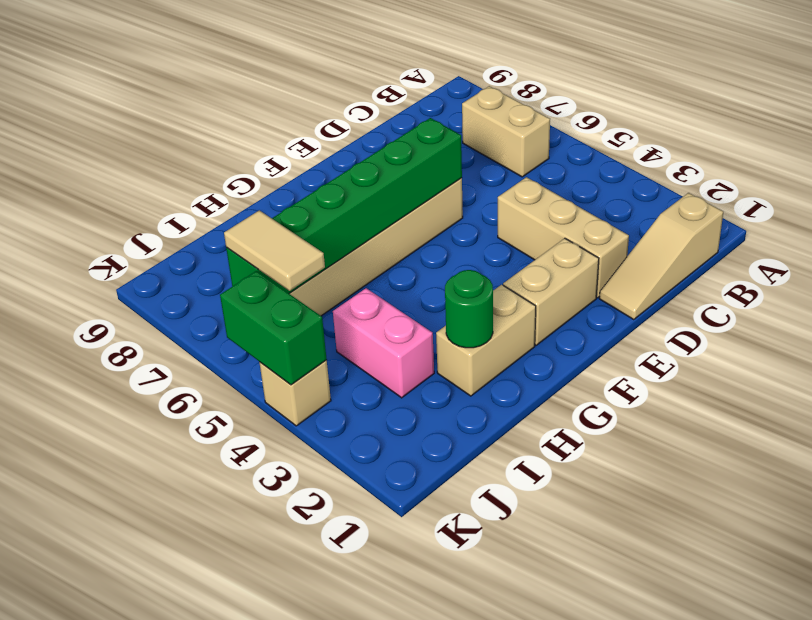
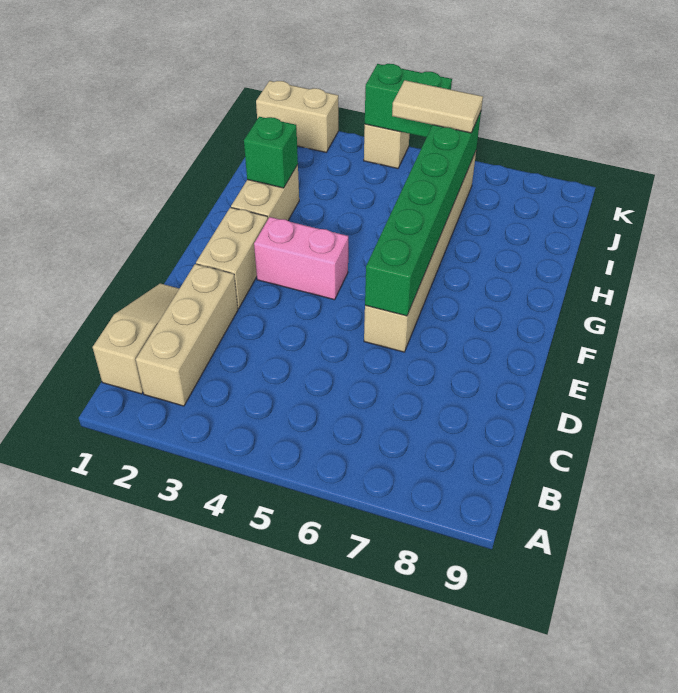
tan 1x2 brick [462,86,550,177] -> tan 1x2 brick moved to [256,81,338,152]
tan 1x3 brick [498,177,629,298] -> tan 1x3 brick turned to [136,264,238,406]
green 1x1 round brick [445,270,493,348] -> green 1x1 brick [244,117,298,188]
pink 1x2 brick [333,288,434,398] -> pink 1x2 brick moved to [254,217,348,300]

